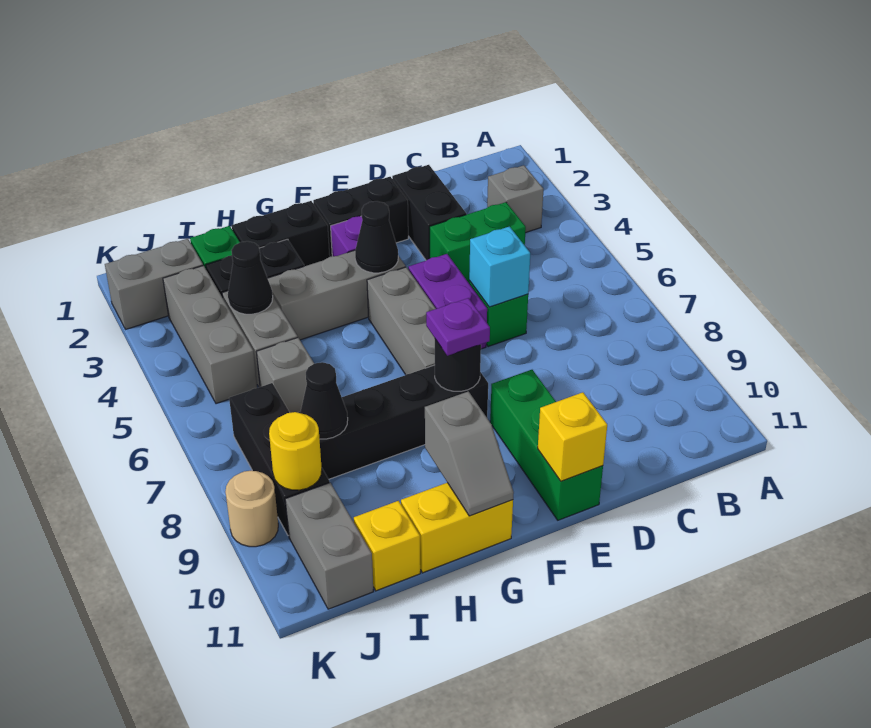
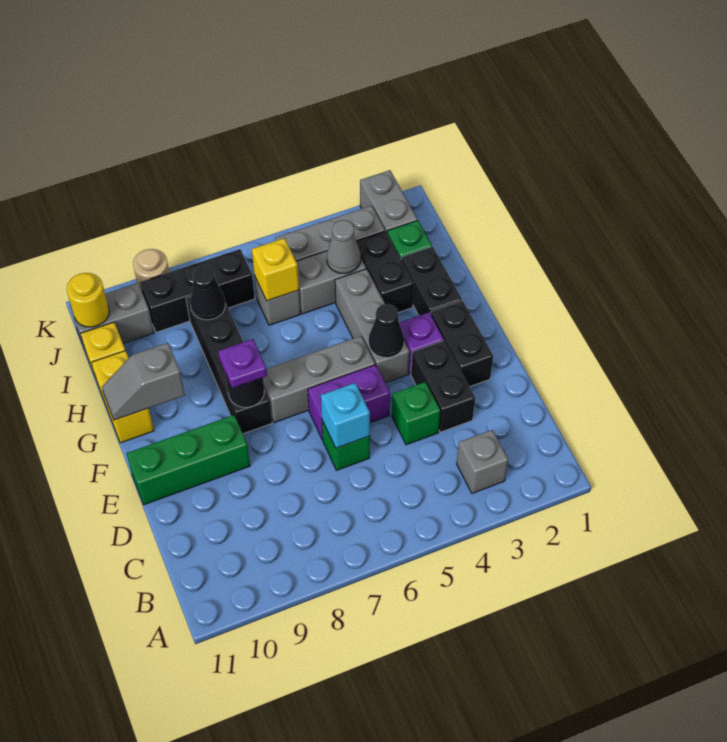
green 1x2 brick [430,202,526,283] -> green 1x1 brick [392,382,440,445]
black 1x2 brick [392,165,466,260] -> black 1x2 brick turned to [411,341,475,432]
yellow 1x1 brick [538,392,607,481] -> yellow 1x1 brick moved to [252,238,299,301]
black 1x1 cone [228,241,273,314] -> grey 1x1 cone [327,220,361,274]
yellow 1x1 round brick [269,412,322,490] -> yellow 1x1 round brick moved to [67,273,109,327]

